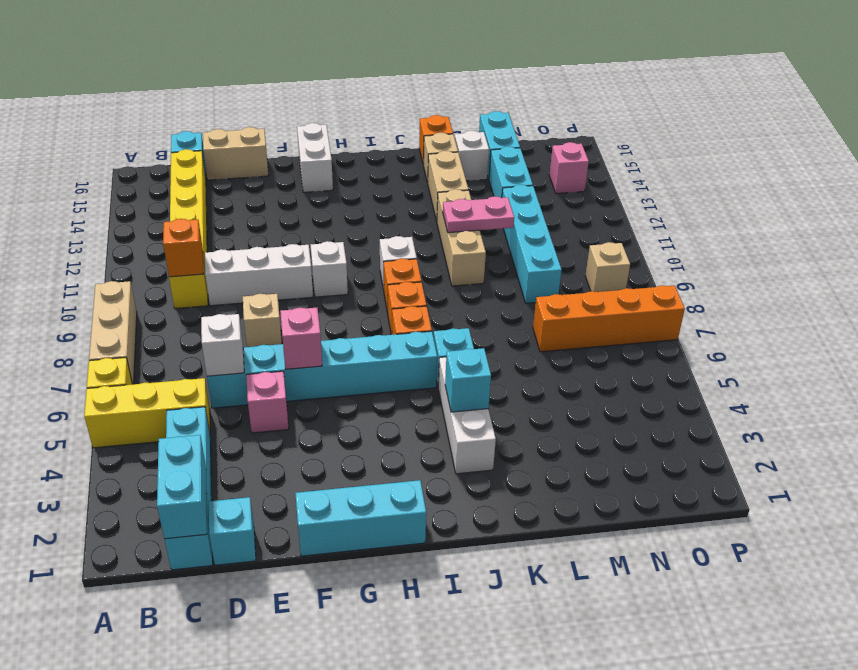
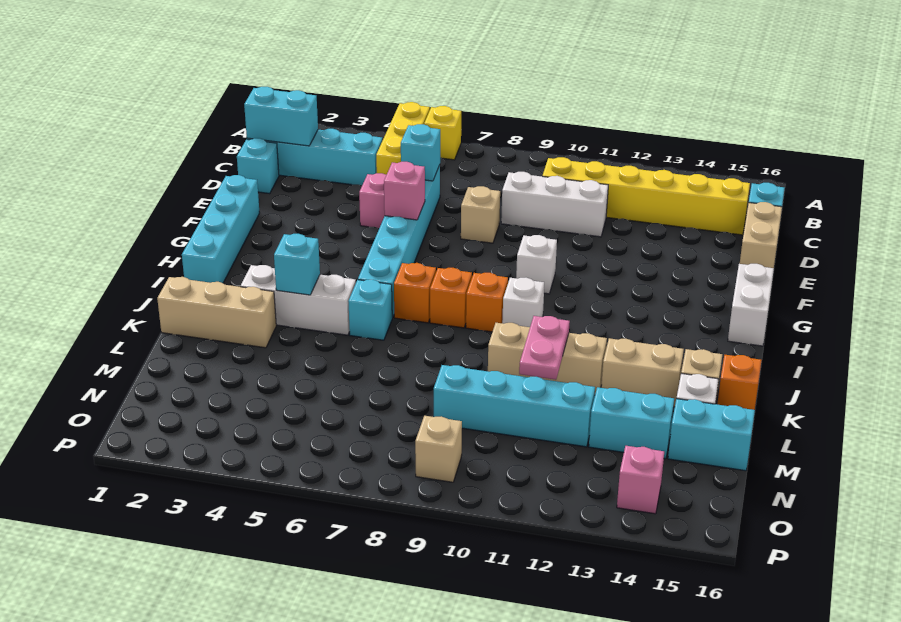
tan 1x3 brick [89,281,137,384] -> tan 1x3 brick moved to [157,277,276,348]
orange 1x1 brick [163,219,203,277] -> none
white 1x1 brick [201,314,244,376] -> cyan 1x1 brick [401,124,440,181]
white 1x3 brick [205,244,313,306] -> white 1x3 brick turned to [501,172,608,237]
cyan 1x3 brick [295,480,426,556] -> cyan 1x4 brick [182,175,260,283]
white 1x2 brick [297,123,333,192] -> white 1x2 brick turned to [728,264,774,346]
orange 1x4 brick [533,285,685,352] -> none

